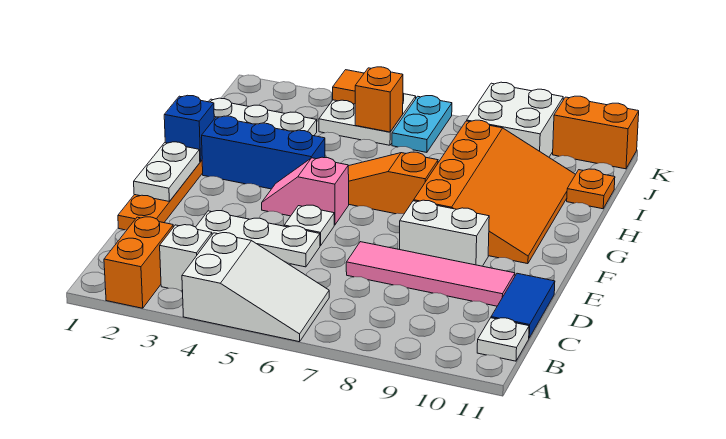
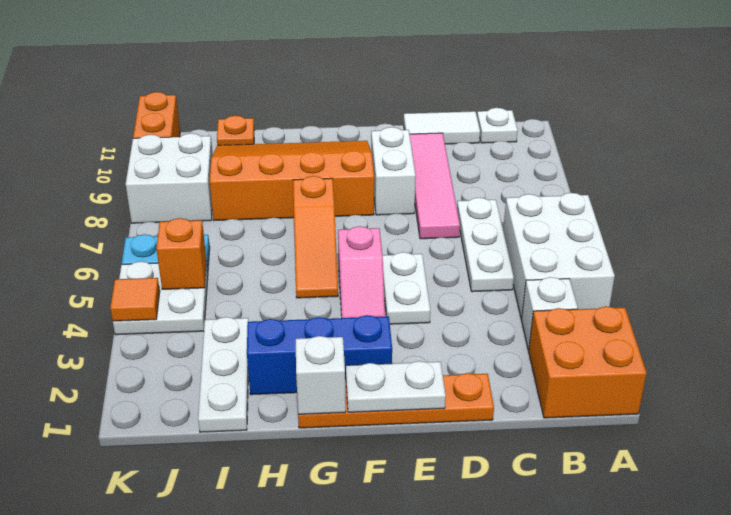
orange 1x2 brick [104,217,173,308] -> orange 2x2 brick [529,306,647,418]
white 2x3 slope [182,233,329,342] -> white 2x3 brick [503,193,615,319]
blue 1x2 tile [491,273,555,338] -> white 1x2 tile [404,111,480,144]
white 1x3 plate [196,211,320,267] -> white 1x3 plate moved to [457,198,514,292]
white 1x1 plate [284,205,334,246] -> white 1x2 plate [383,252,430,324]
blue 1x1 brick [164,95,214,162] -> white 1x1 brick [296,336,346,414]
blue 1x3 brick [202,116,325,189] -> blue 1x3 brick turned to [247,315,392,395]

